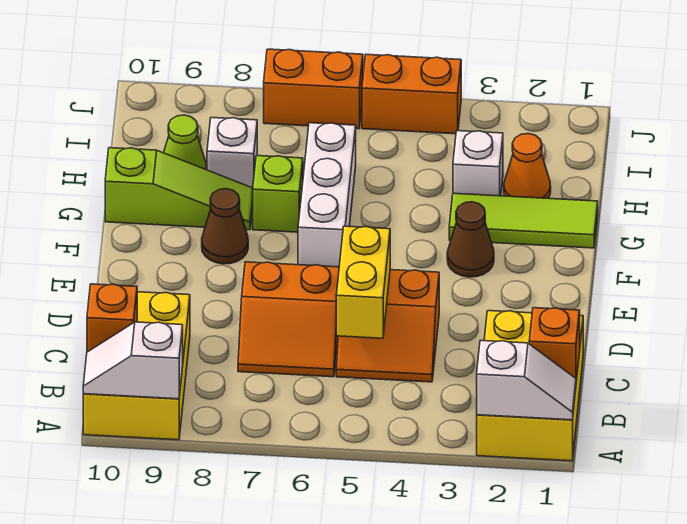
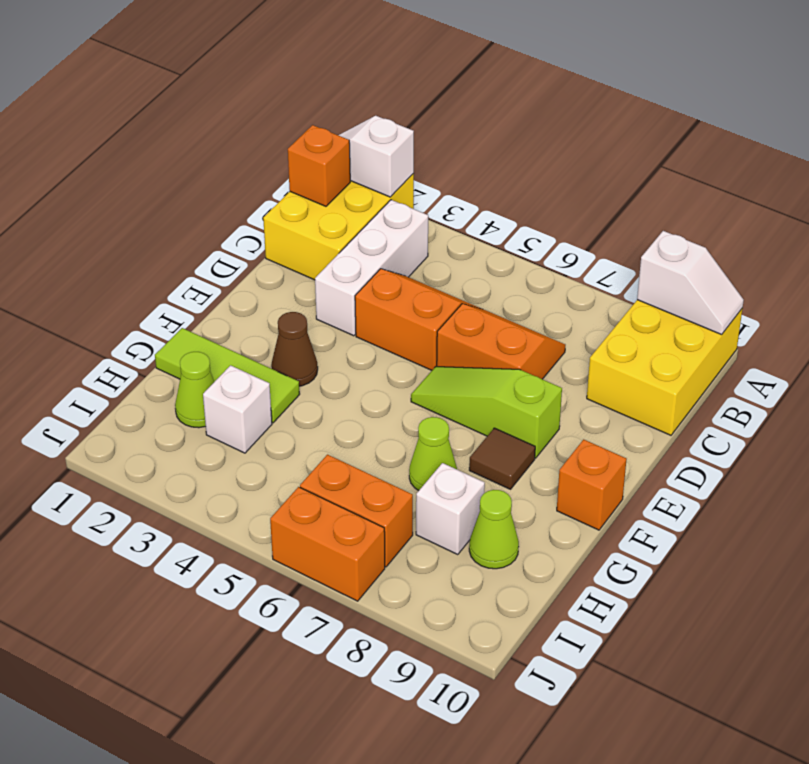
orange 1x1 brick [87,284,137,352] -> orange 1x1 brick moved to [557,440,627,530]
yellow 1x2 brick [336,226,390,338] -> none
white 1x3 brick [298,123,356,267] -> white 1x3 brick moved to [315,200,428,336]
brown 1x1 cone [202,189,248,264] -> brown 1x1 tile [469,428,535,489]
lime 1x1 brick [253,156,303,232] -> lime 1x1 cone [409,417,457,491]
lime 1x3 slope [105,148,253,230] -> lime 1x3 slope moved to [411,367,562,458]
orange 1x1 cone [504,134,551,198] -> lime 1x1 cone [175,352,214,428]
orange 1x2 brick [362,54,461,134] -> orange 1x2 brick moved to [300,455,413,567]

